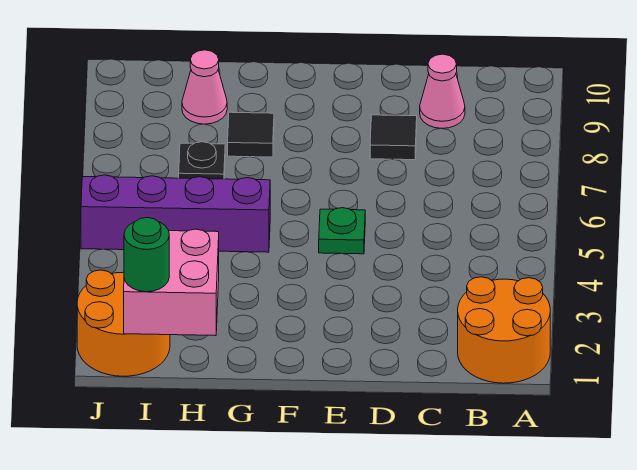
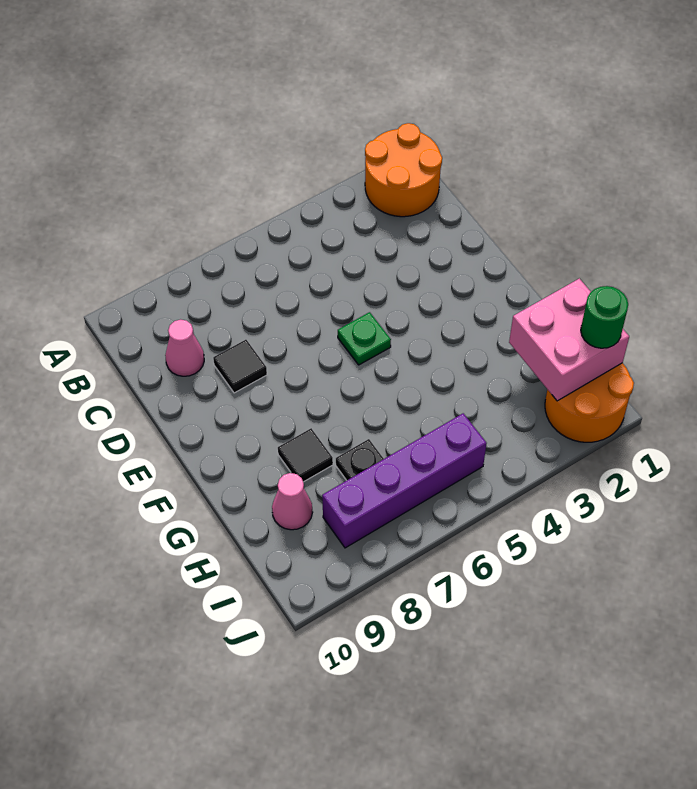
purple 1x4 brick [81,175,270,252] -> purple 1x4 brick turned to [322,413,487,548]

